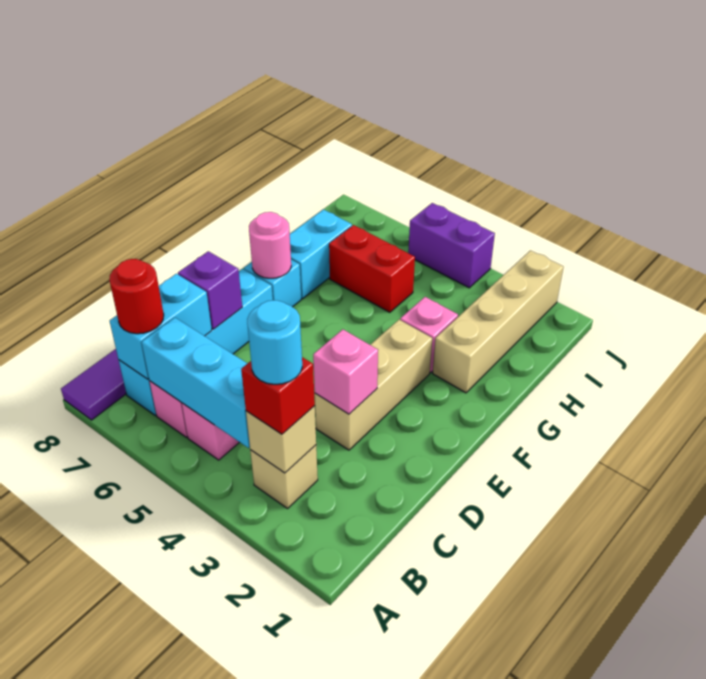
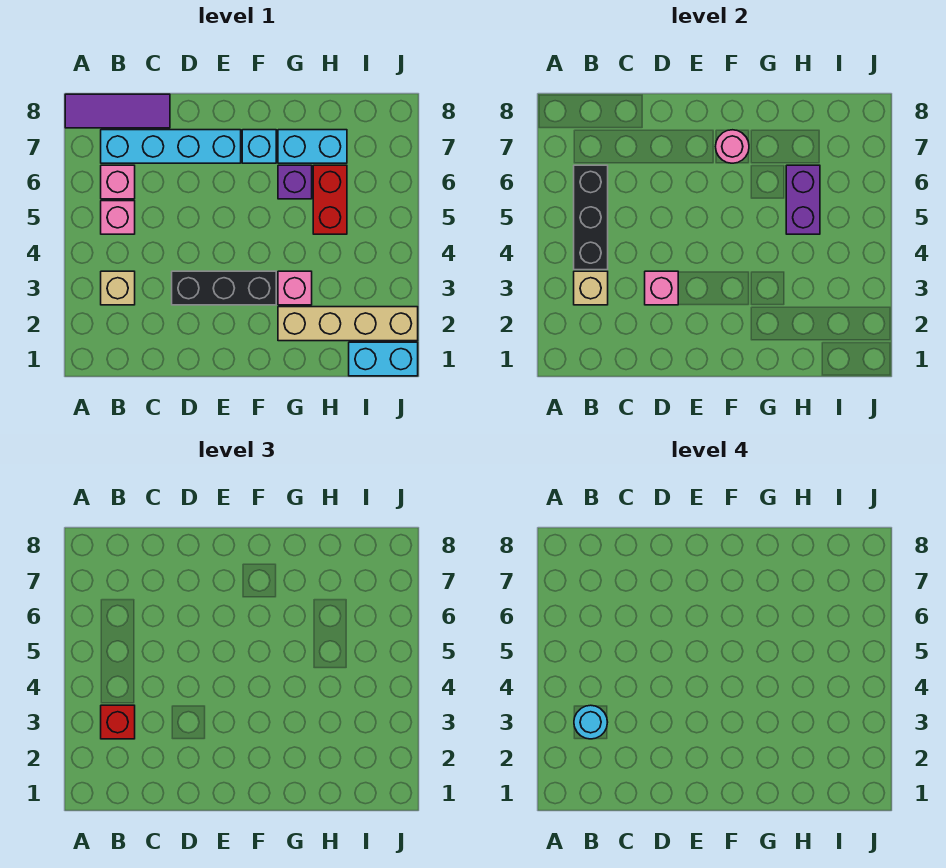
cyan 1x3 brick [142,317,250,448] -> black 1x3 brick [574,165,608,270]
cyan 1x2 brick [110,274,212,379] -> cyan 1x2 brick moved to [349,342,418,376]
red 1x1 round brick [109,259,164,334] -> none
tan 1x3 brick [315,320,432,450] -> black 1x3 brick [172,271,276,305]
purple 1x1 brick [178,251,242,329] -> purple 1x1 brick moved to [278,165,312,199]
purple 1x2 brick [408,203,495,288] -> purple 1x2 brick moved to [786,165,820,234]

